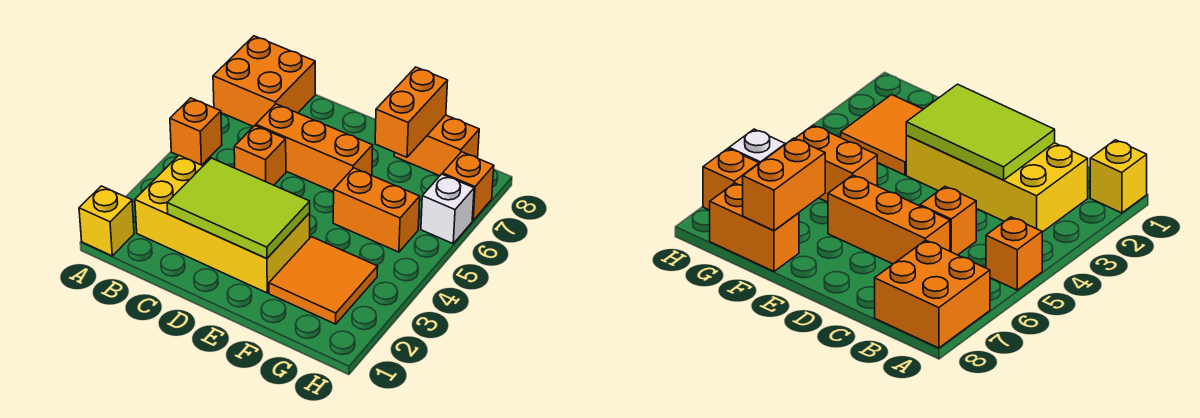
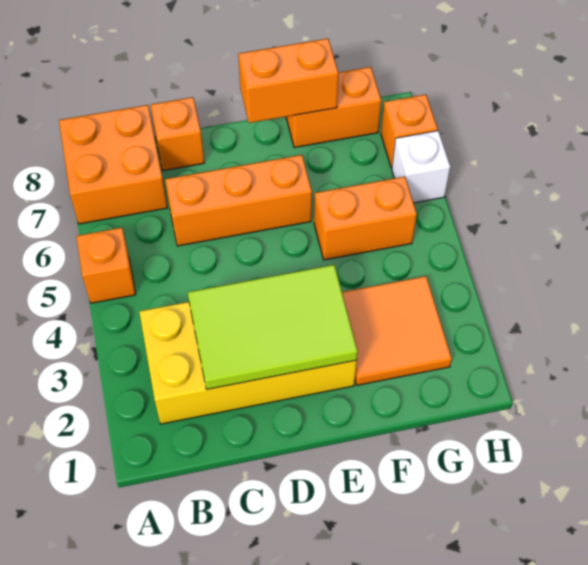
yellow 1x1 brick [79,186,134,256] -> none
orange 1x1 brick [234,126,286,185] -> orange 1x1 brick moved to [151,97,204,171]
orange 1x2 brick [375,67,448,157] -> orange 1x2 brick turned to [238,39,339,123]

